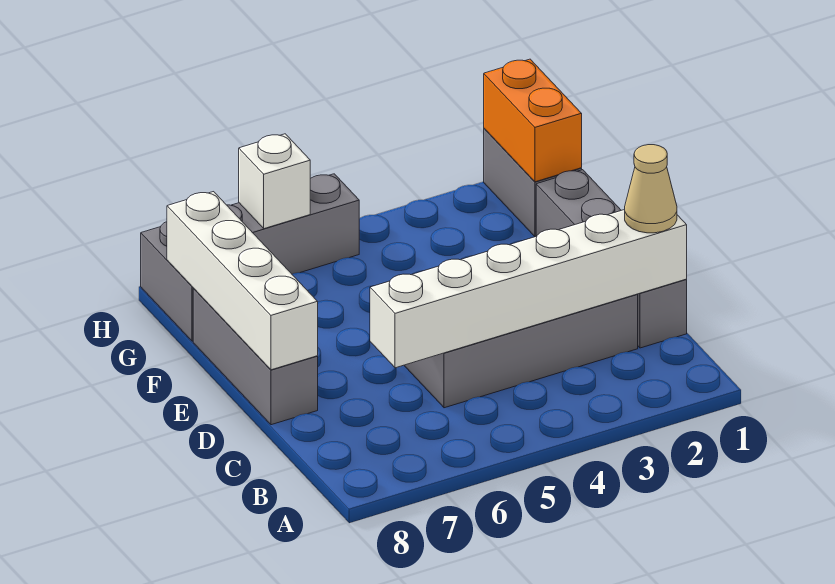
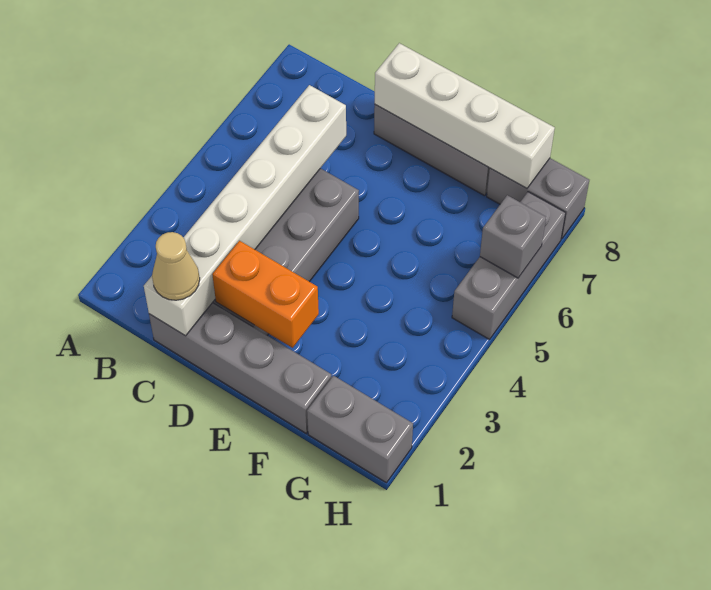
orange 1x2 brick [484,59,582,182] -> orange 1x2 brick moved to [212,241,319,348]
white 1x1 brick [239,134,310,229] -> grey 1x1 brick [480,195,546,278]

